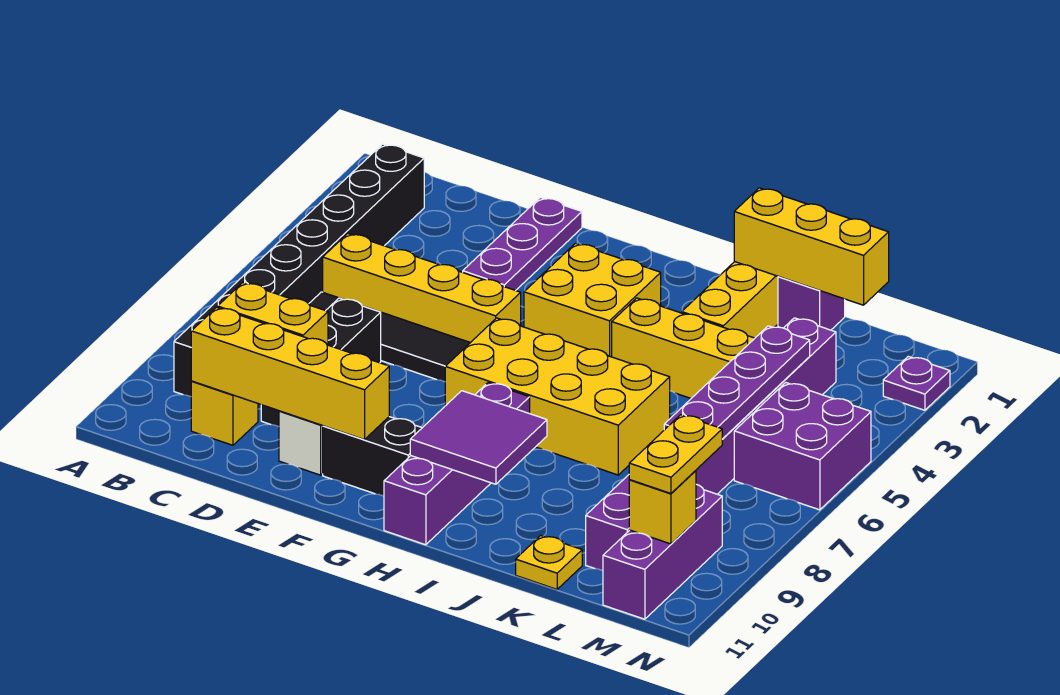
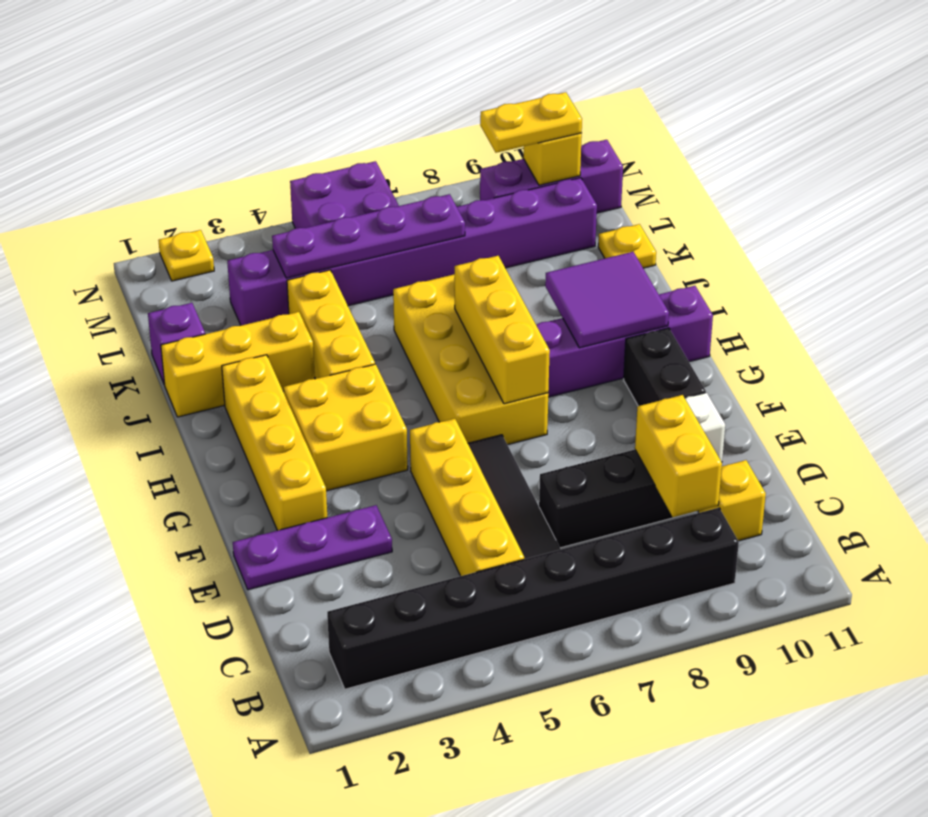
yellow 1x4 brick [191,307,389,440] -> yellow 1x4 brick moved to [222,355,327,530]
yellow 1x3 brick [734,188,889,305] -> yellow 1x3 brick moved to [455,256,550,404]
purple 1x1 plate [883,356,950,410] -> yellow 1x1 plate [158,230,214,281]

